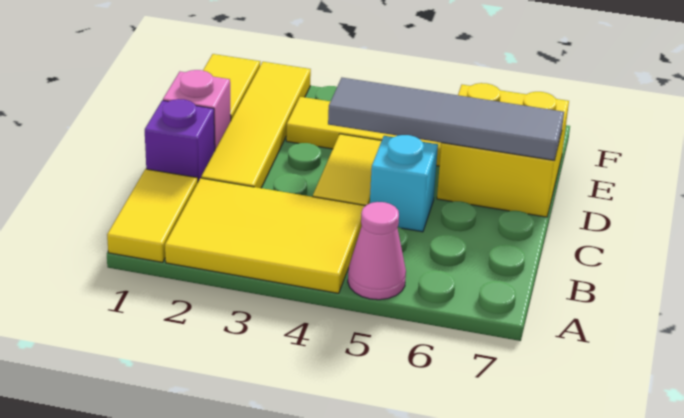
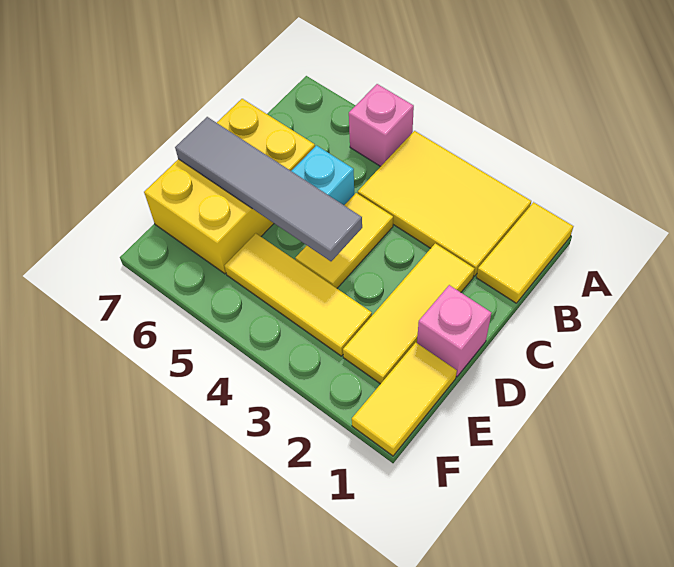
pink 1x1 cone [348,202,406,300] -> pink 1x1 brick [349,84,414,166]
purple 1x1 brick [145,99,215,182] -> none
yellow 1x4 tile [201,62,311,188] -> yellow 1x3 tile [343,243,475,384]
yellow 2x2 brick [437,83,569,217] -> yellow 2x3 brick [144,99,315,274]

